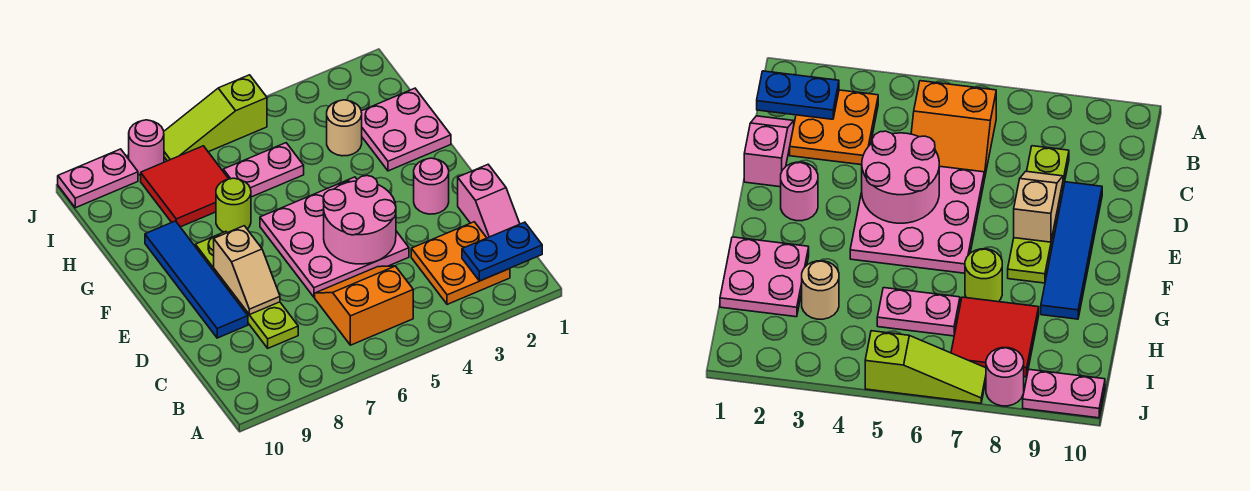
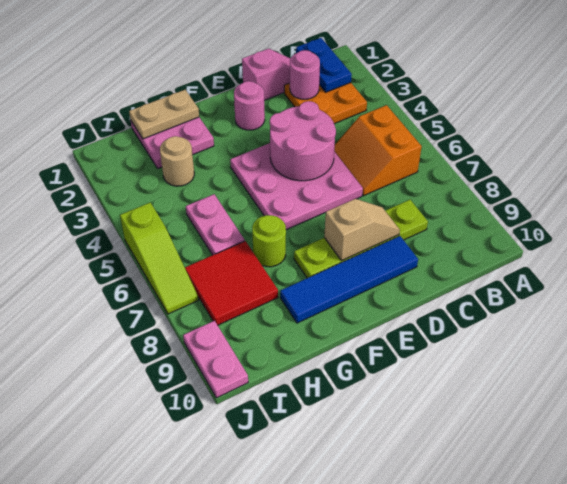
none -> tan 1x2 plate [129,90,199,139]
pink 1x1 round brick [129,120,164,175] -> pink 1x1 round brick moved to [290,50,320,99]

